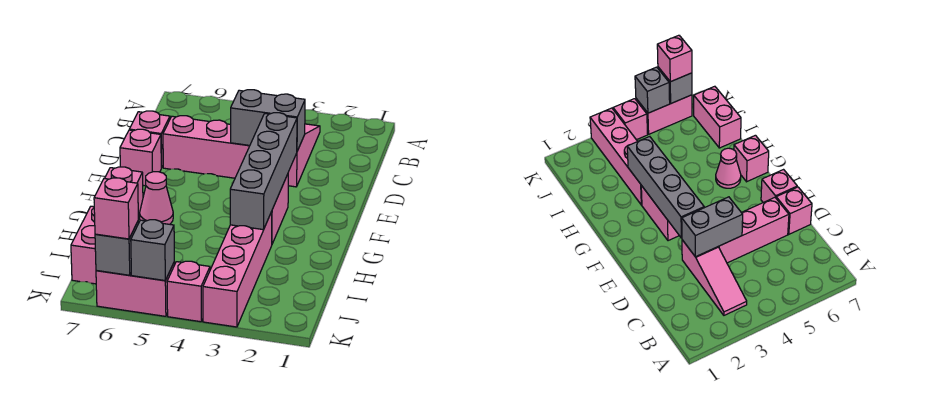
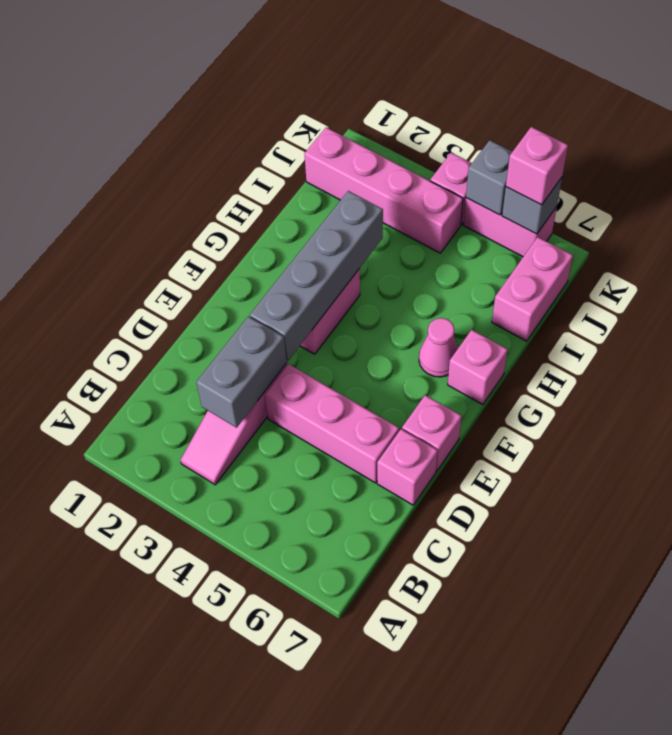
grey 1x2 brick [231,90,305,151] -> grey 1x2 brick turned to [196,317,287,428]
pink 1x4 brick [203,212,272,327] -> pink 1x4 brick turned to [304,127,463,253]

